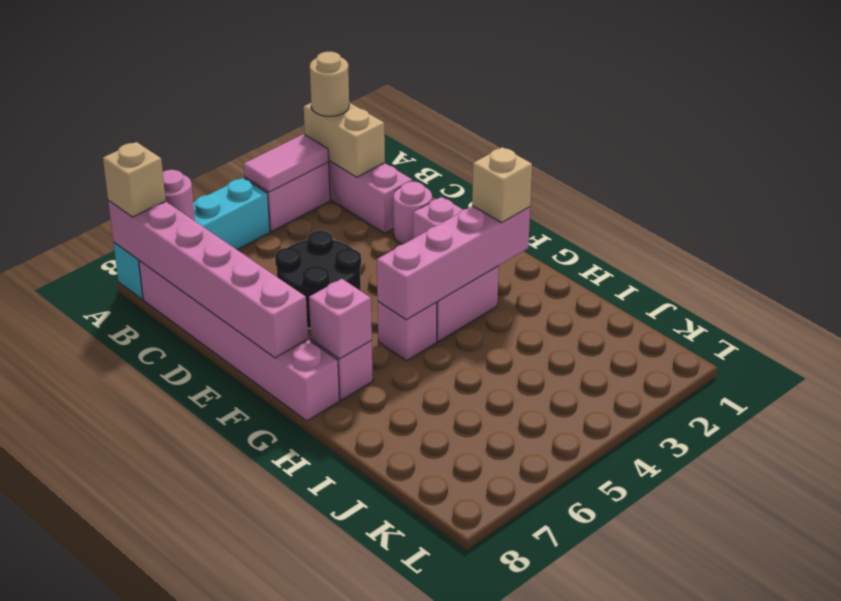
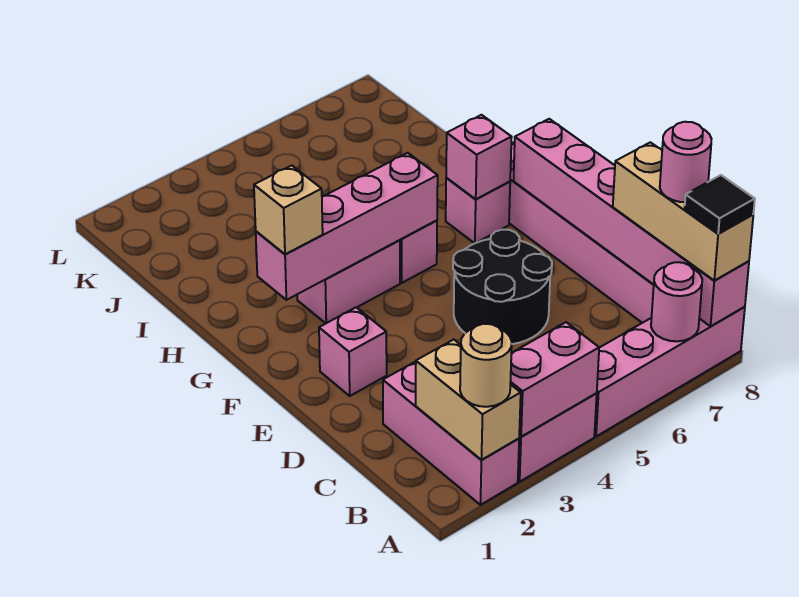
pink 1x2 tile [244,134,329,192] -> pink 1x2 brick [510,322,599,437]
cyan 1x4 brick [113,178,270,299] -> pink 1x4 brick [595,307,745,436]
tan 1x1 brick [103,142,166,217] -> tan 1x3 brick [613,142,753,281]
none -> black 1x1 tile [684,175,755,234]
pink 1x1 round brick [393,182,432,244] -> pink 1x1 round brick moved to [660,122,711,202]

